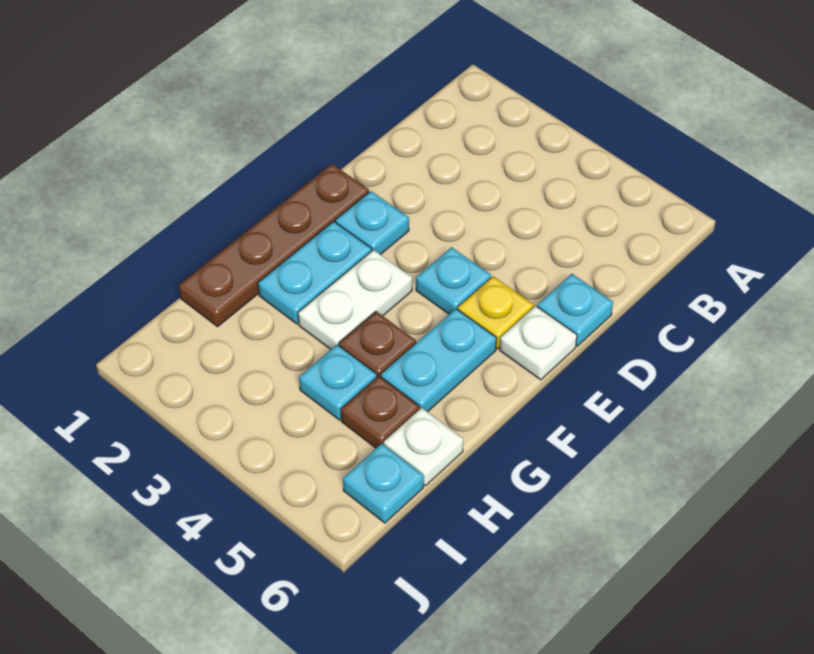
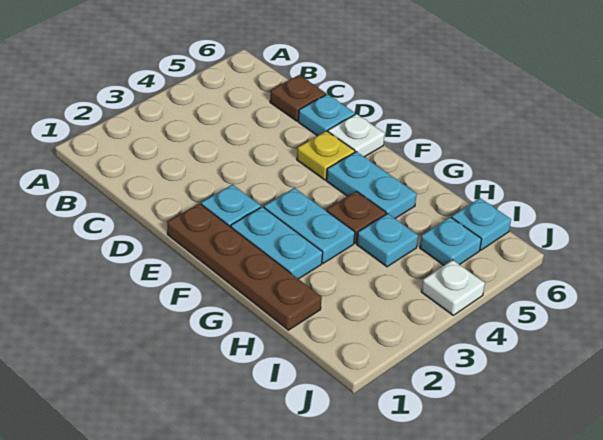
cyan 1x1 plate [416,247,491,314] -> cyan 1x1 plate moved to [420,217,481,265]
white 1x2 plate [298,250,412,349] -> cyan 1x2 plate [264,188,355,263]
brown 1x1 plate [341,376,420,448] -> brown 1x1 plate moved to [270,75,326,121]
white 1x1 plate [384,408,463,486] -> white 1x1 plate moved to [421,260,485,315]

